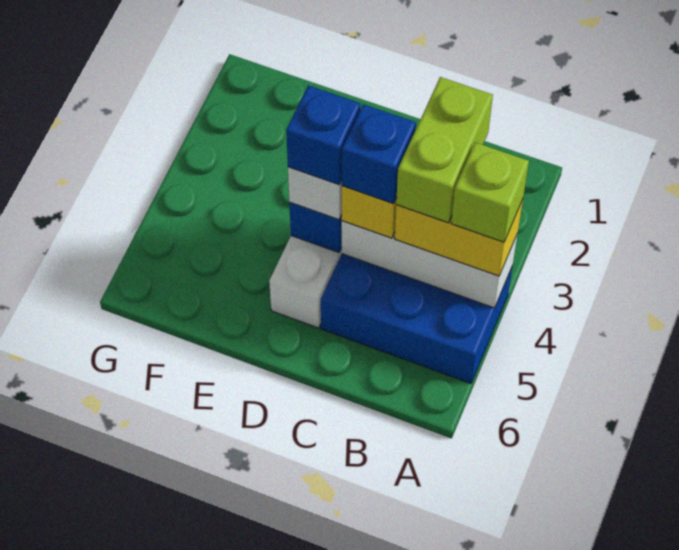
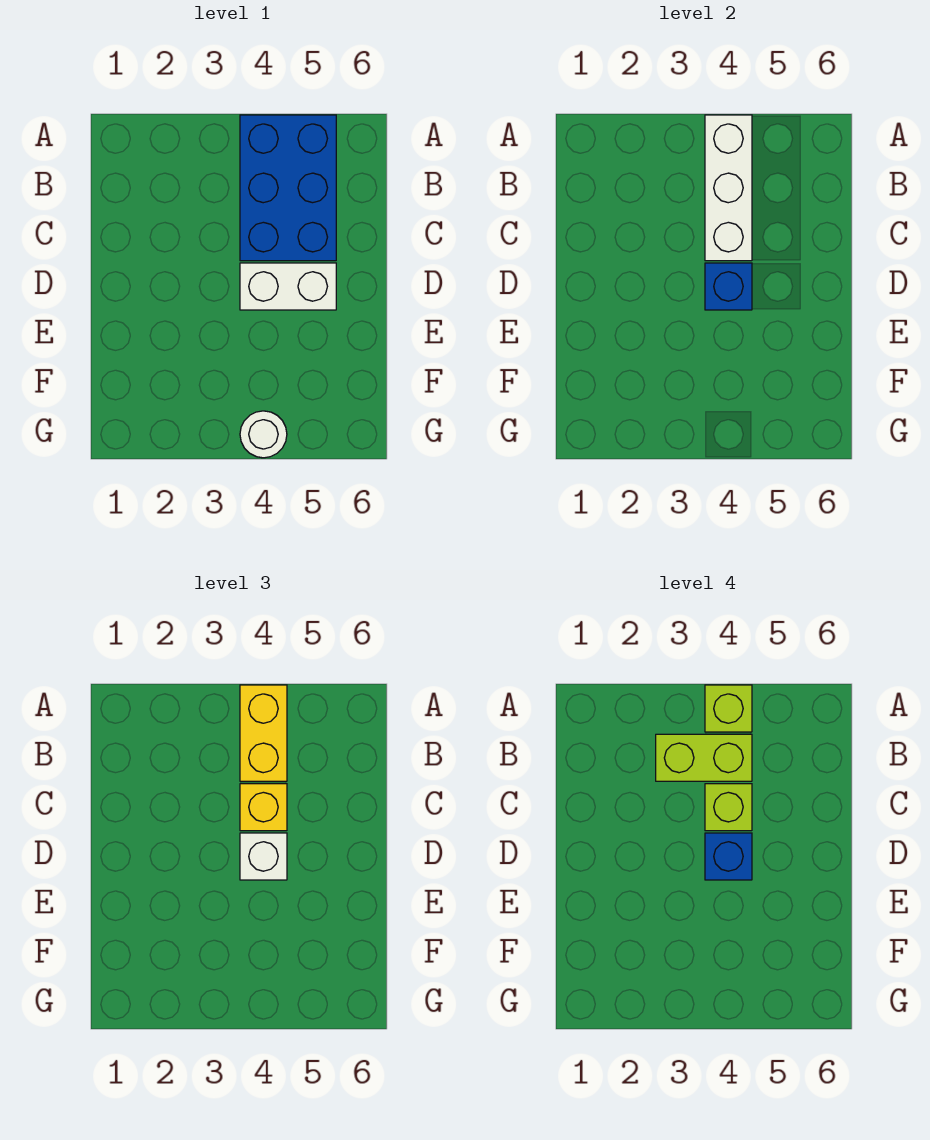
blue 1x1 brick [342,104,416,204] -> lime 1x1 brick [705,784,752,831]
none -> white 1x1 round brick [240,411,287,458]

